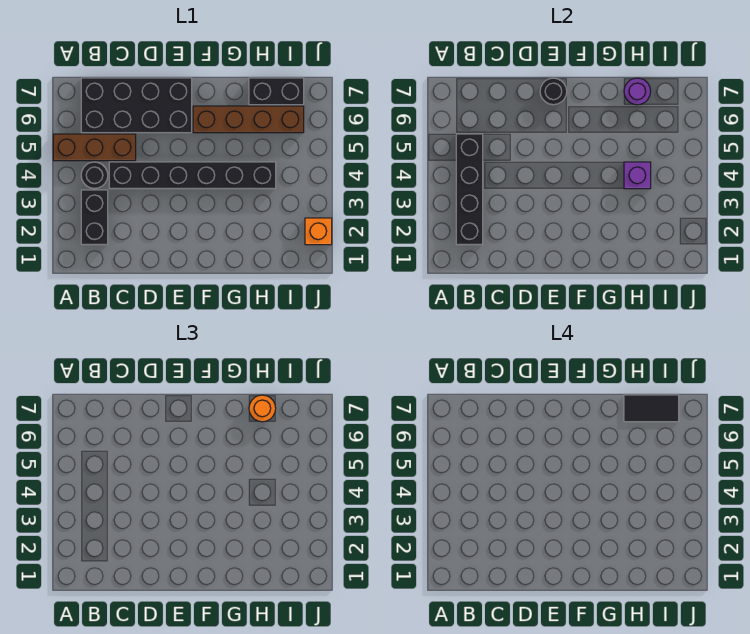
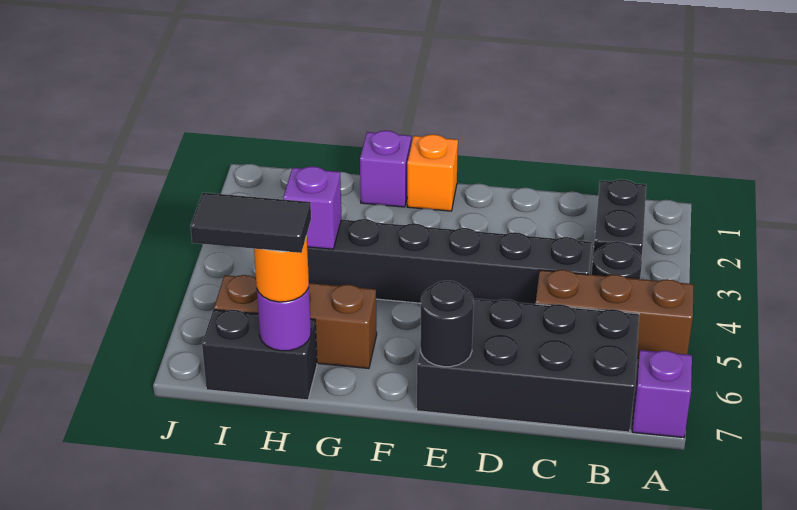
none -> purple 1x1 brick [632,350,692,438]
black 1x4 brick [456,134,483,245] -> none
brown 1x4 brick [193,106,304,133] -> brown 1x3 brick [214,275,377,369]
none -> purple 1x1 brick [360,130,411,207]
orange 1x1 brick [305,218,332,245] -> orange 1x1 brick moved to [407,134,458,211]

